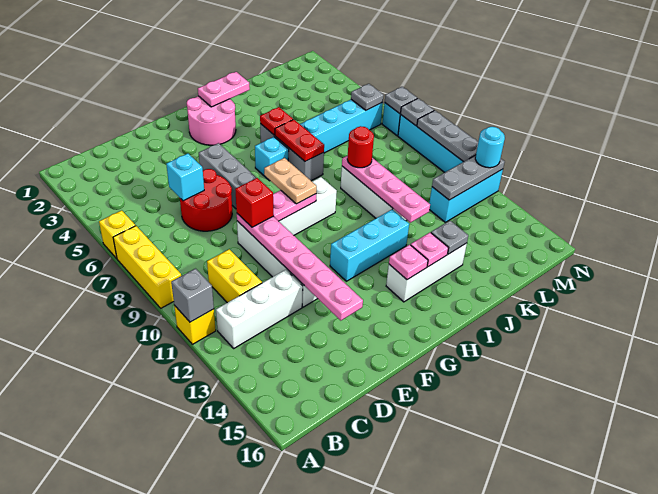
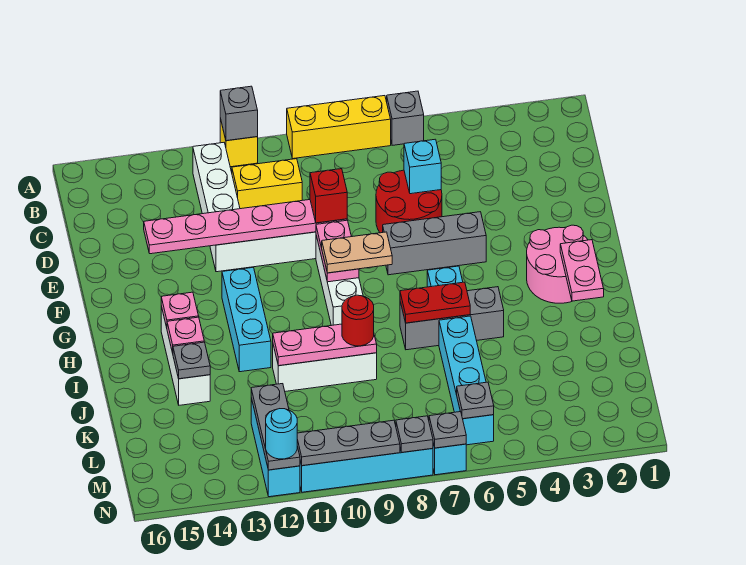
yellow 1x1 brick [99,210,136,258] -> grey 1x1 brick [387,91,424,145]
red 1x1 plate [260,107,293,135] -> none
pink 1x4 plate [342,156,430,223] -> pink 1x3 plate [273,324,377,366]

